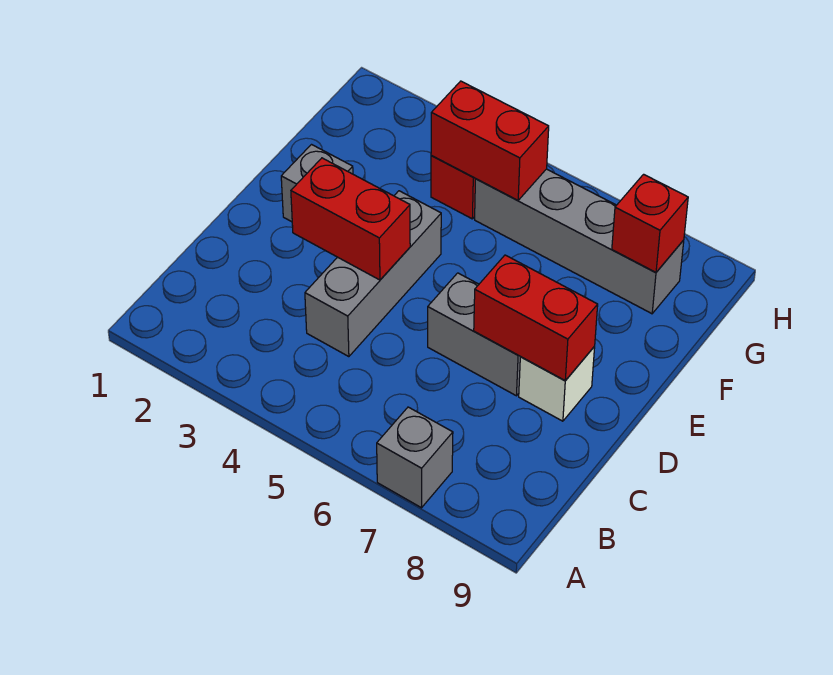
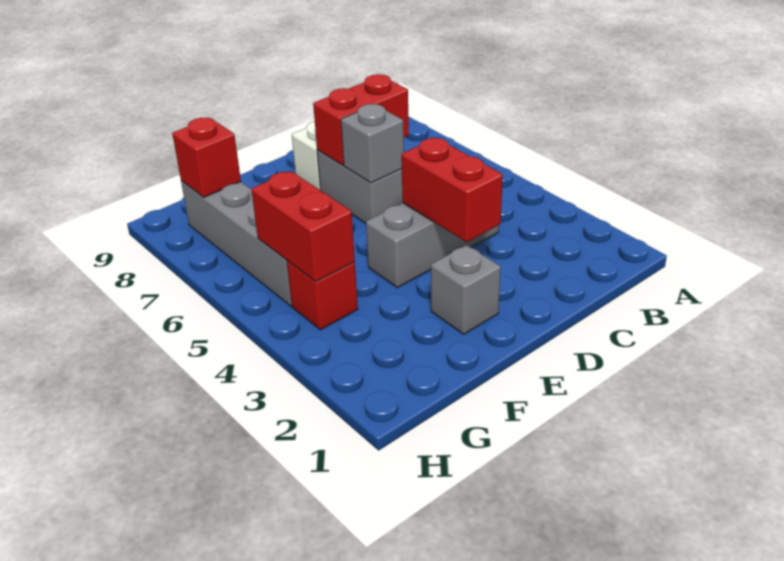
grey 1x1 brick [377,407,453,508] -> grey 1x1 brick moved to [341,104,404,183]
red 1x2 brick [474,255,598,381] -> red 1x2 brick turned to [313,74,409,165]

